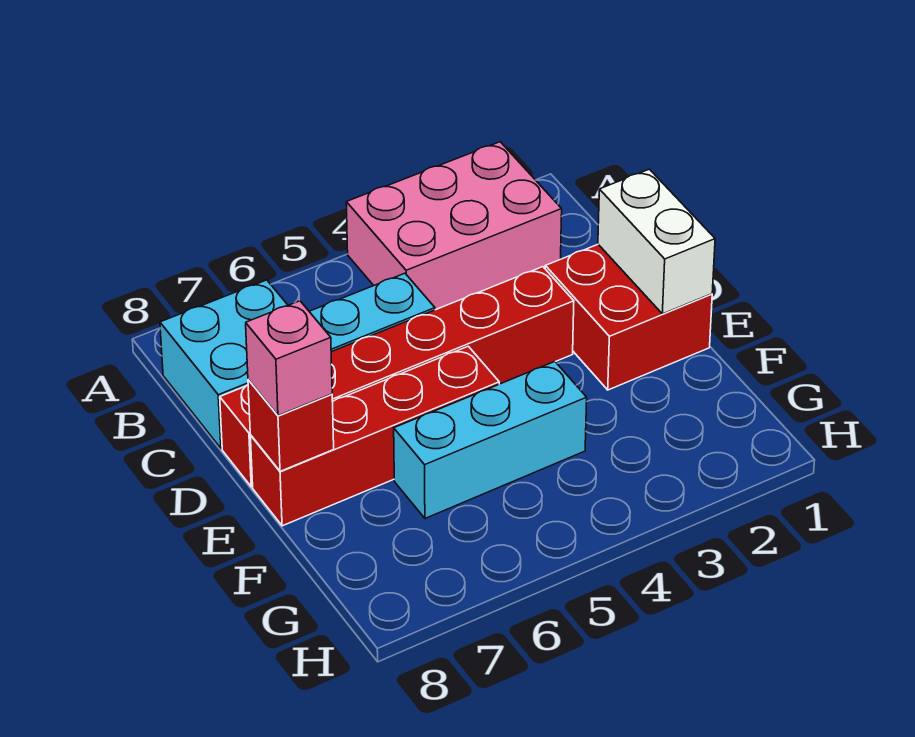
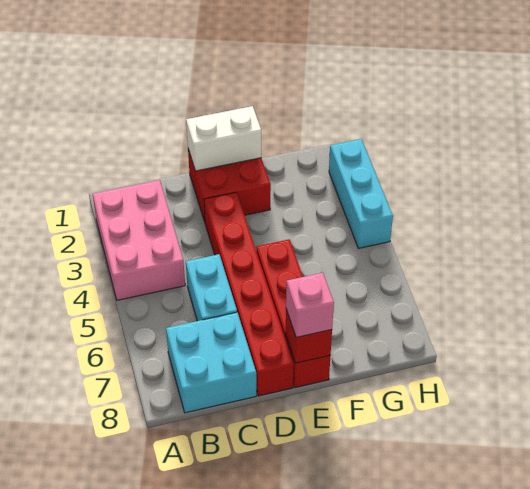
cyan 1x3 brick [394,362,587,518] -> cyan 1x3 brick moved to [329,139,393,248]

